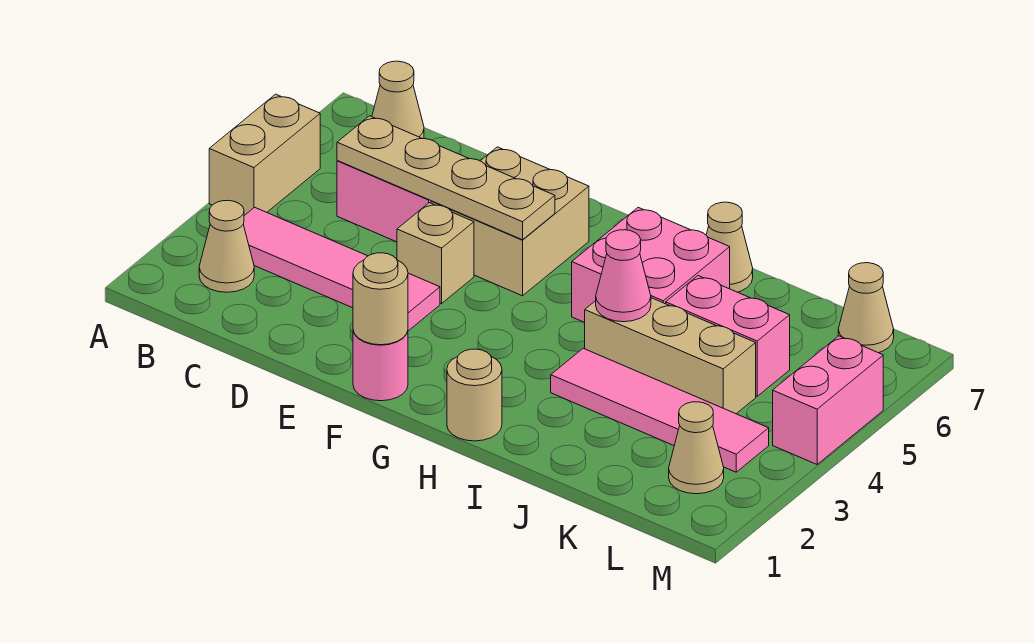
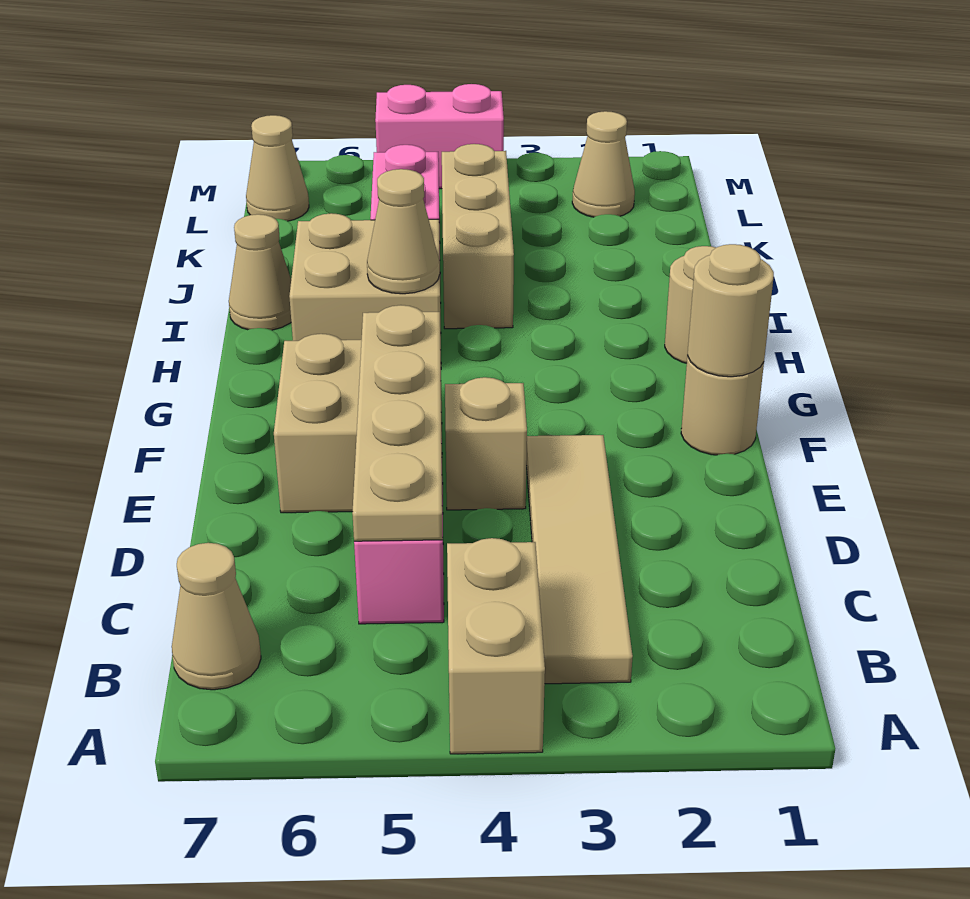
tan 1x2 brick [209,94,320,216] -> tan 1x2 brick turned to [447,538,545,754]
tan 1x1 cone [199,200,254,292] -> tan 1x1 cone moved to [367,169,440,294]
pink 1x4 tile [243,207,440,331] -> tan 1x4 tile [526,435,633,684]
pink 1x1 round brick [353,331,408,401] -> tan 1x1 round brick [681,356,764,455]
pink 2x2 brick [572,207,730,322] -> tan 2x2 brick [289,213,441,350]
pink 1x4 tile [551,348,769,472] -> none
pink 1x1 cone [596,230,651,322] -> none

